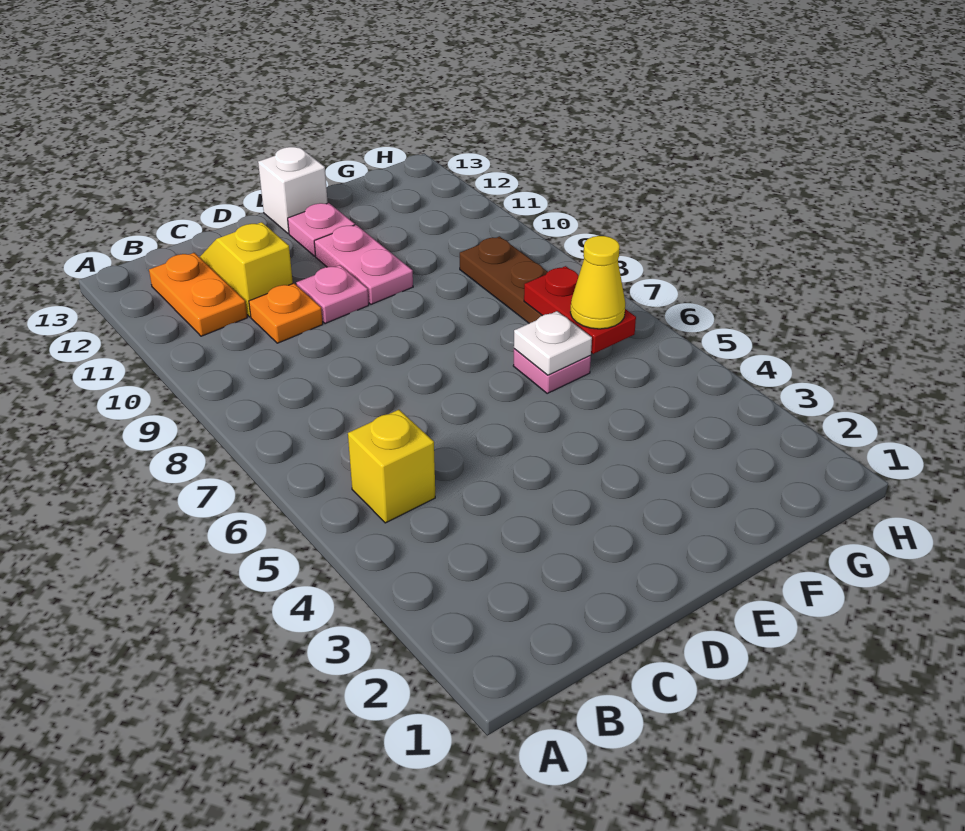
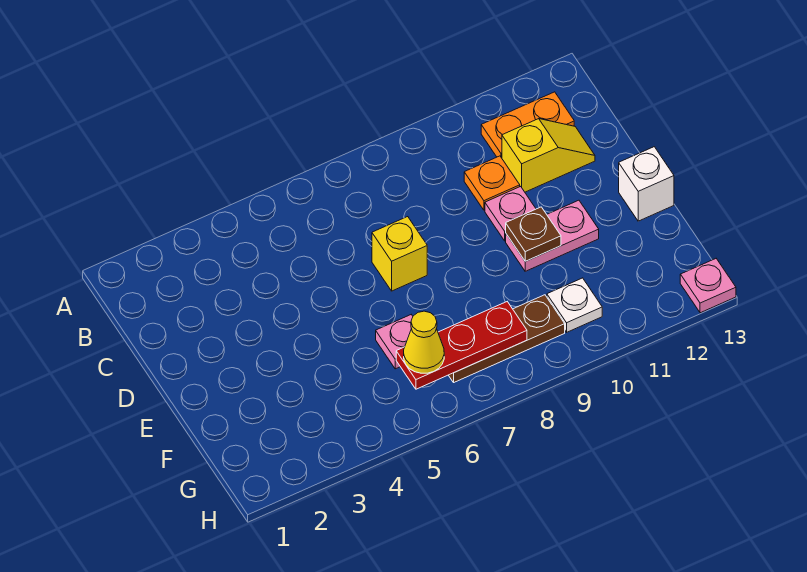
yellow 1x1 brick [348,410,435,523] -> yellow 1x1 brick moved to [372,217,427,291]
none -> brown 1x1 plate [506,207,561,261]
pink 1x1 plate [288,203,355,256] -> pink 1x1 plate moved to [680,259,736,313]
white 1x1 plate [514,311,592,375] -> white 1x1 plate moved to [547,278,602,332]
red 1x2 plate [524,266,636,354] -> red 1x3 plate [396,302,527,389]

